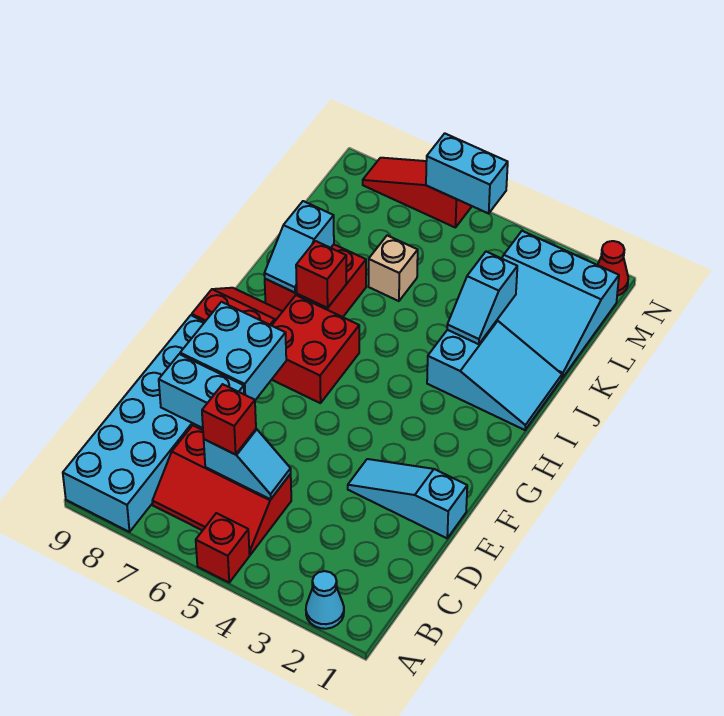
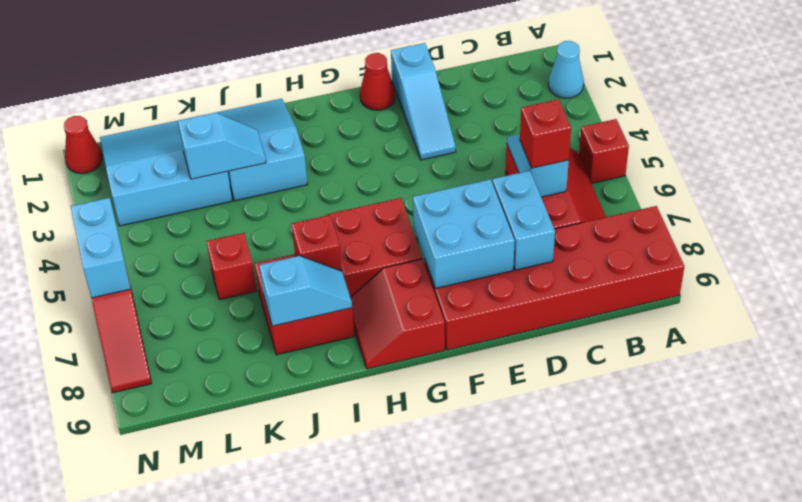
cyan 2x6 brick [63,315,205,532] -> red 2x6 brick [425,206,684,350]
none -> red 1x1 cone [360,53,395,110]
cyan 3x3 slope [497,231,619,378] -> cyan 3x3 slope turned to [100,121,232,226]
tan 1x1 brick [368,235,418,301] -> red 1x1 brick [207,233,257,300]

